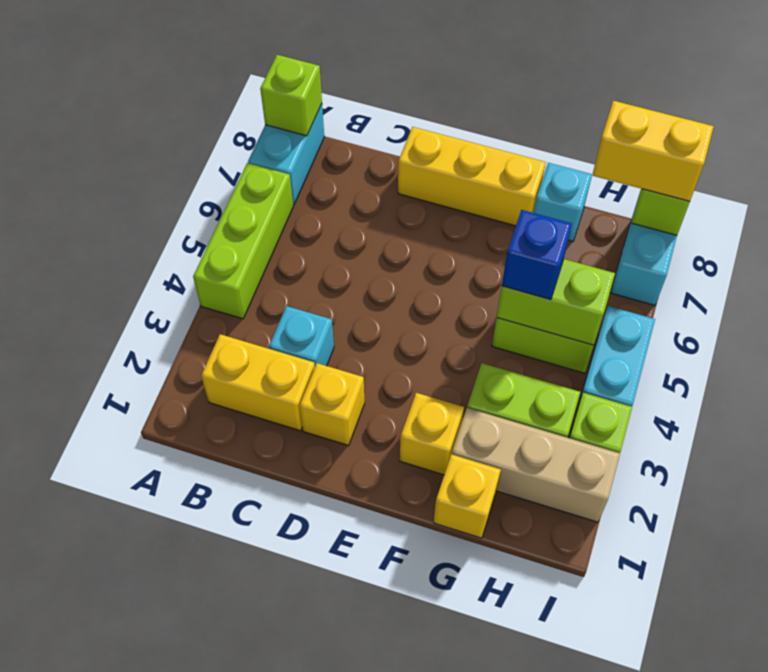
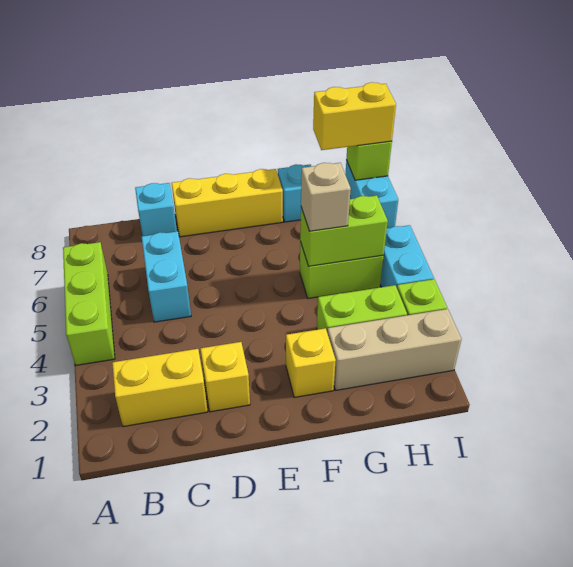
cyan 1x2 brick [248,104,324,205] -> cyan 1x2 brick moved to [142,231,191,322]
lime 1x1 brick [260,55,322,136] -> none
cyan 1x1 brick [269,306,334,366] -> cyan 1x1 brick moved to [135,183,177,236]
yellow 1x1 brick [434,454,501,538] -> none
blue 1x1 brick [502,210,572,300] -> tan 1x1 brick [301,163,351,231]

